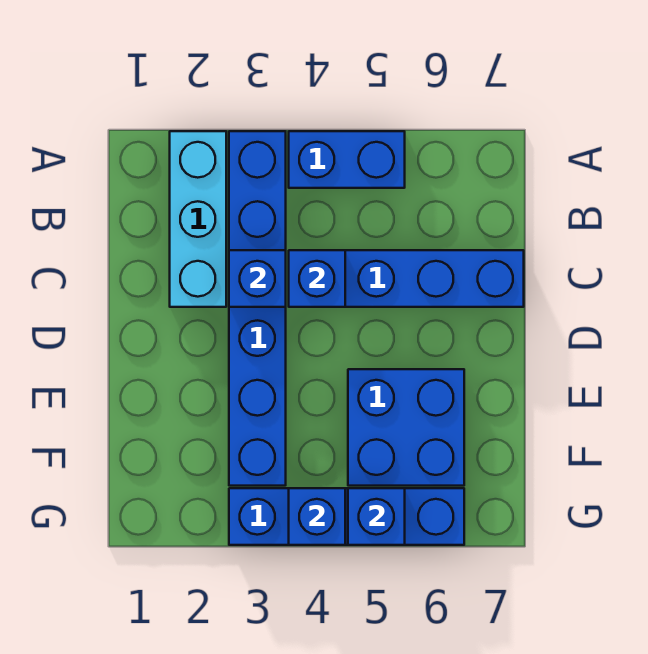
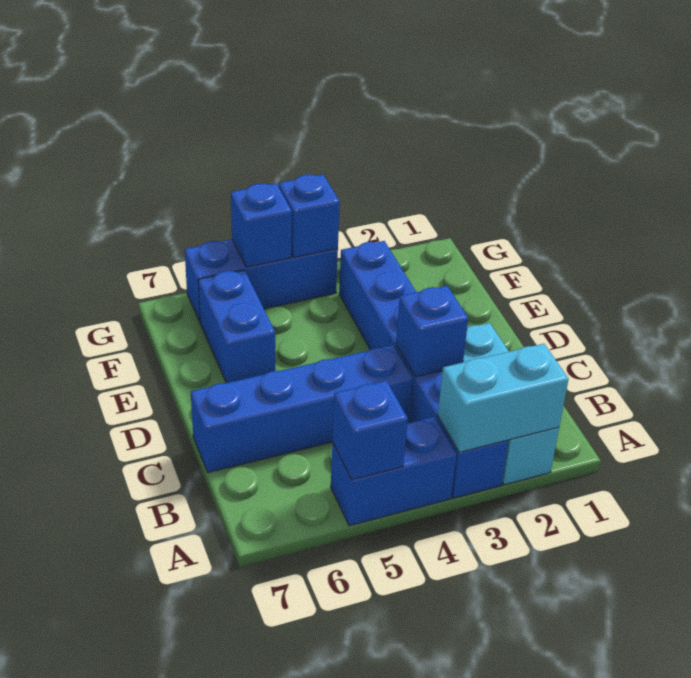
none -> cyan 1x2 brick [438,344,569,452]
blue 1x1 brick [289,250,345,307] -> blue 1x1 brick moved to [333,381,408,480]
blue 2x2 brick [348,369,464,486] -> blue 1x2 brick [198,270,275,383]
blue 1x4 brick [229,488,464,545] -> blue 1x3 brick [185,240,338,322]

